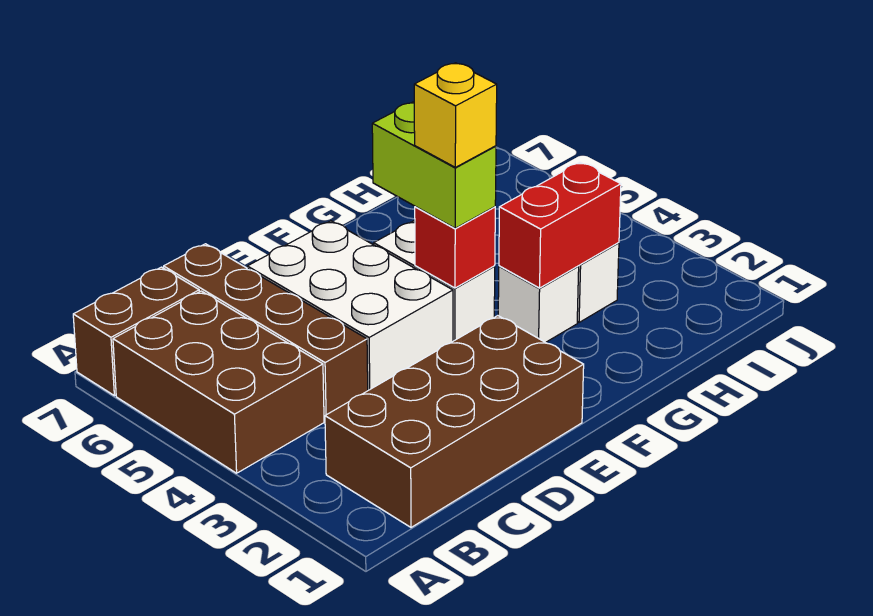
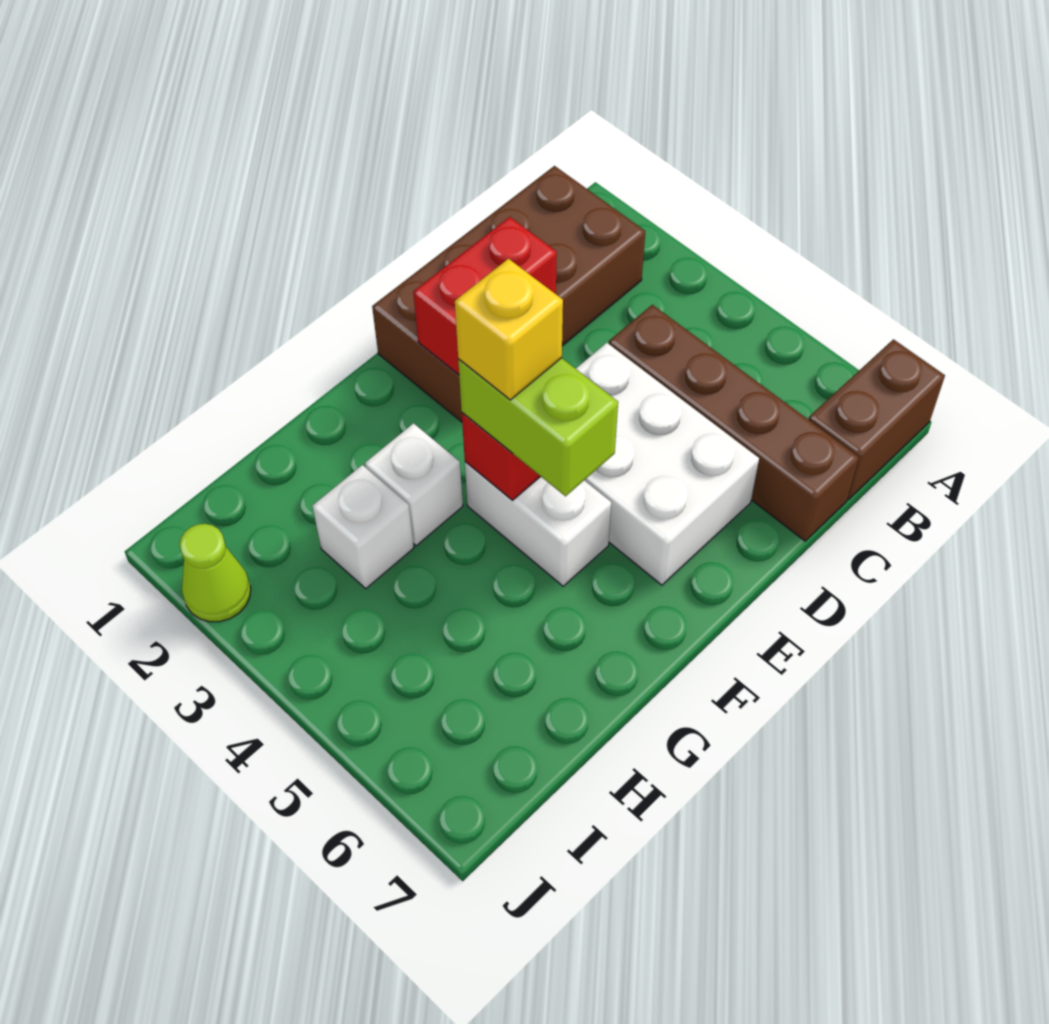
brown 2x3 brick [113,291,324,473] -> none
red 1x2 brick [499,162,621,288] -> red 1x2 brick moved to [413,217,557,375]
none -> lime 1x1 cone [180,524,251,622]

